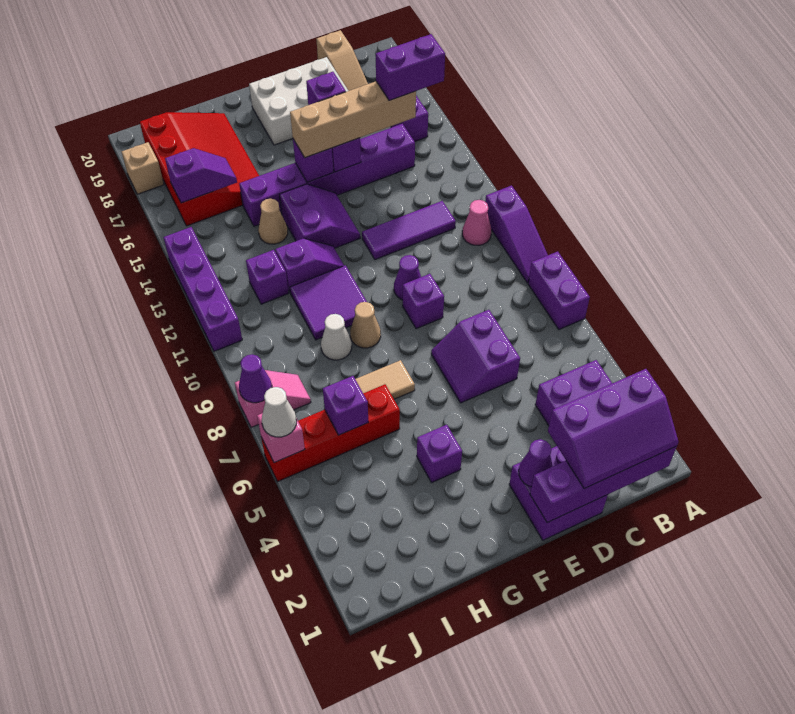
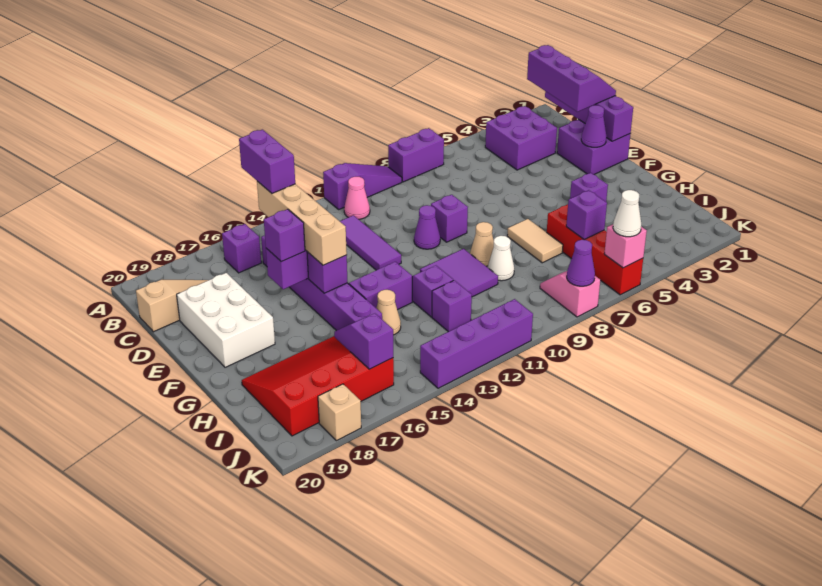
purple 2x2 slope [431,310,520,403] -> none

